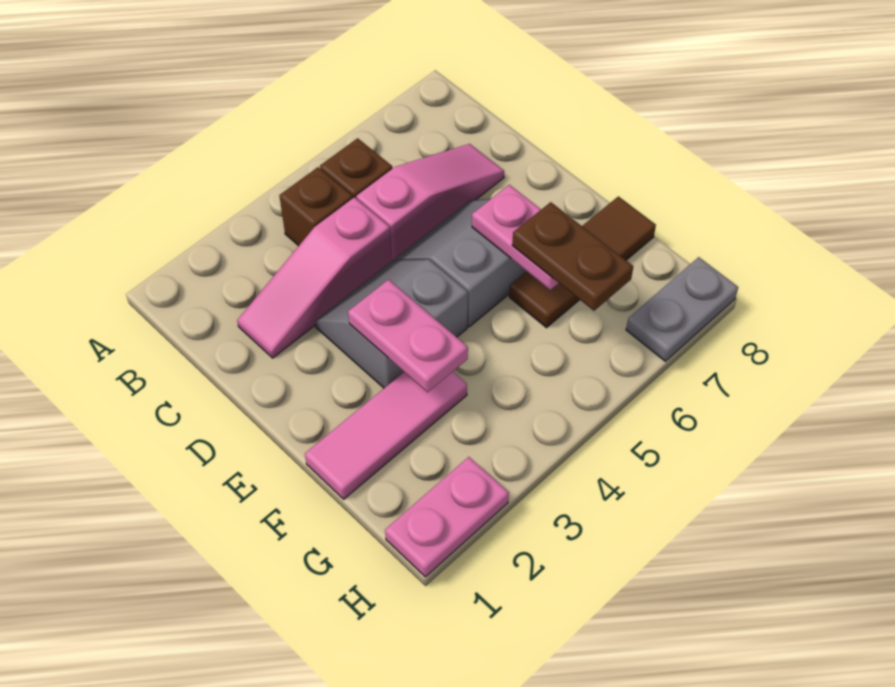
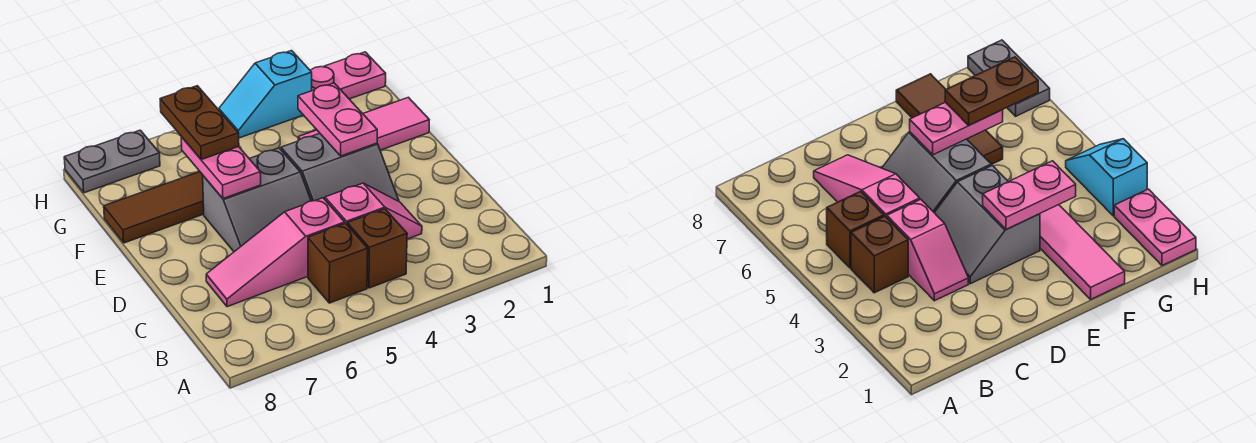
pink 1x3 slope [237,197,392,358] -> pink 1x2 slope [325,183,422,239]
none -> cyan 1x2 slope [219,51,312,138]

